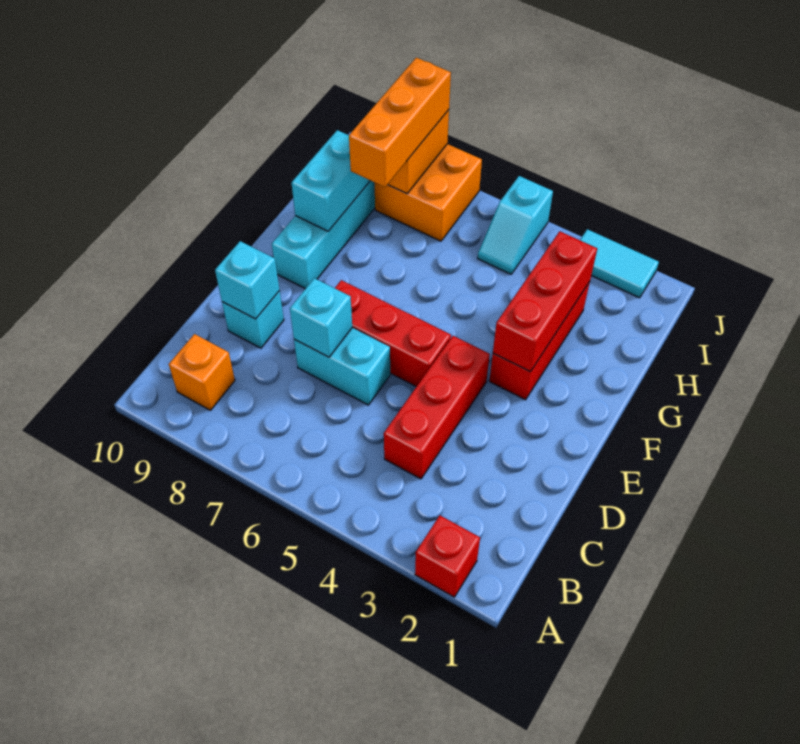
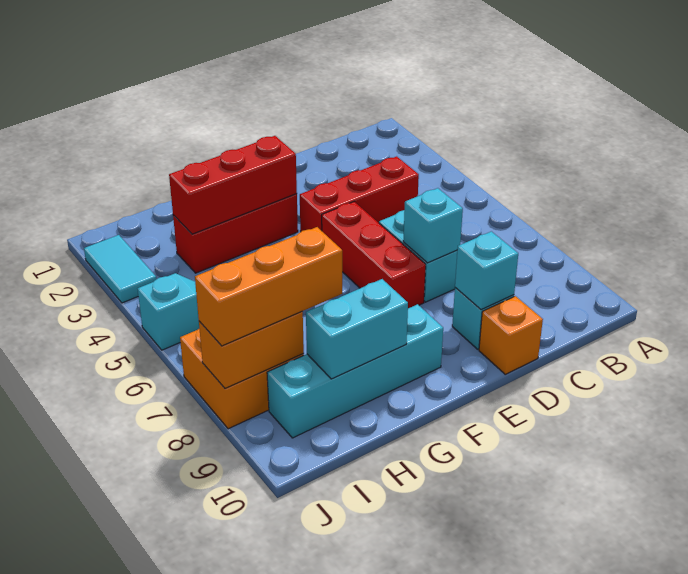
red 1x1 brick [415,516,480,597] -> none
orange 1x1 brick [169,334,235,410] -> orange 1x1 brick moved to [479,296,543,374]

